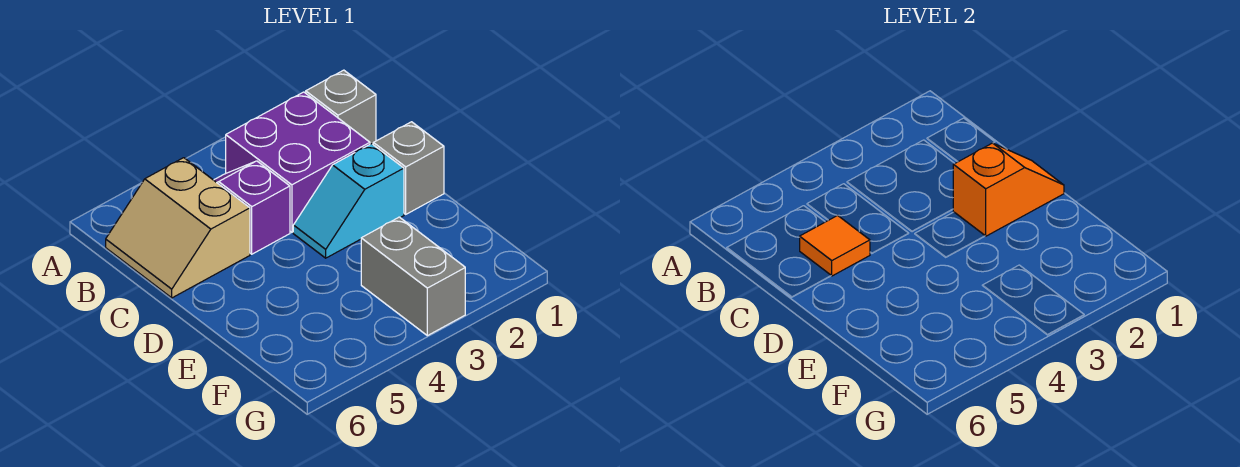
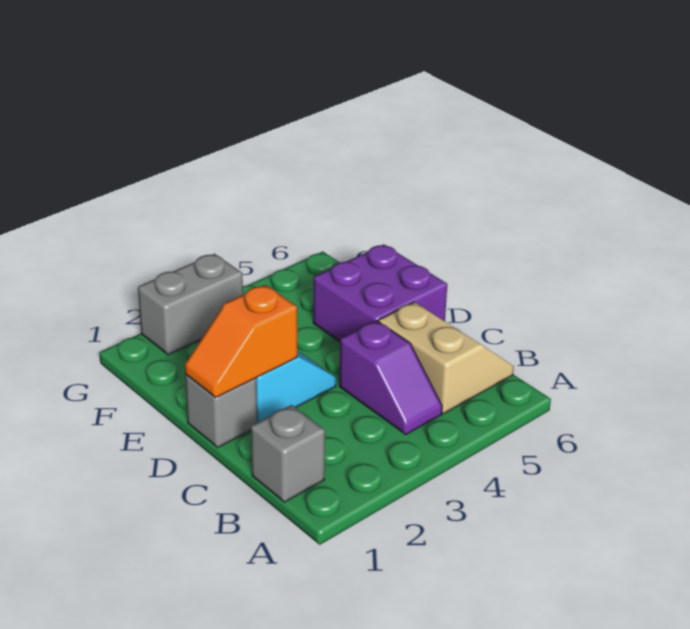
purple 2x2 brick [226,92,370,232] -> purple 2x2 brick moved to [313,244,447,342]
orange 1x1 tile [800,215,870,276] -> none
grey 1x2 brick [361,217,465,336] -> grey 1x2 brick turned to [138,254,243,355]

